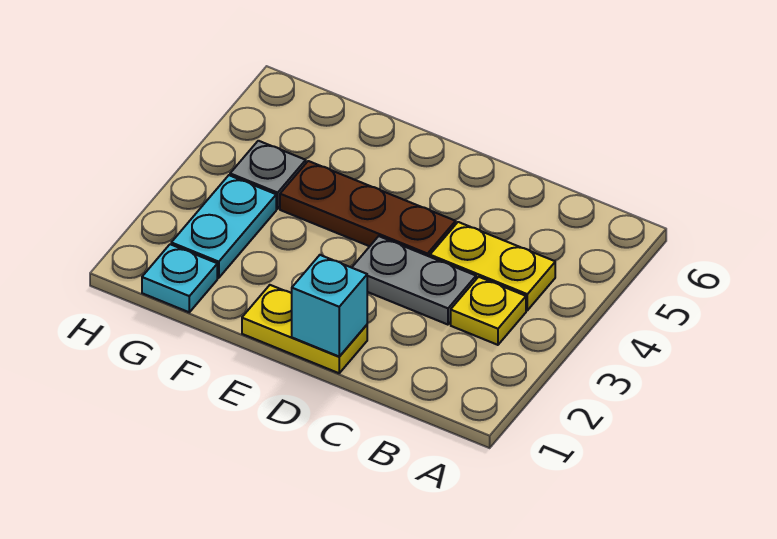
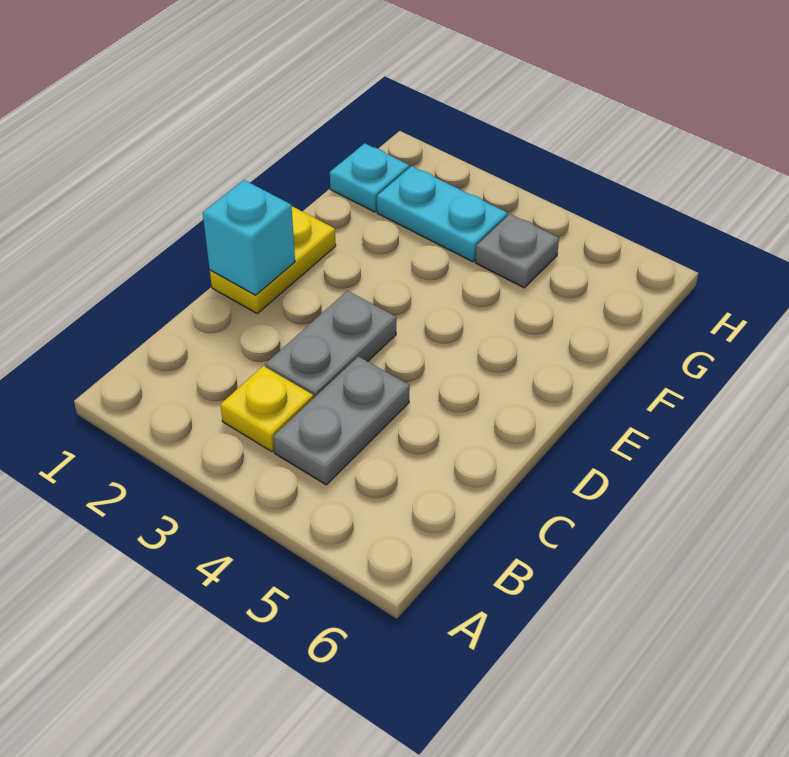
yellow 1x2 plate [430,222,555,310] -> grey 1x2 plate [273,356,410,485]
brown 1x3 plate [280,161,456,257] -> none

